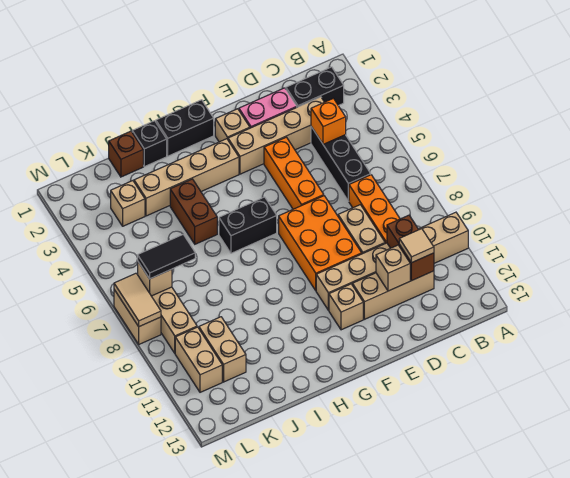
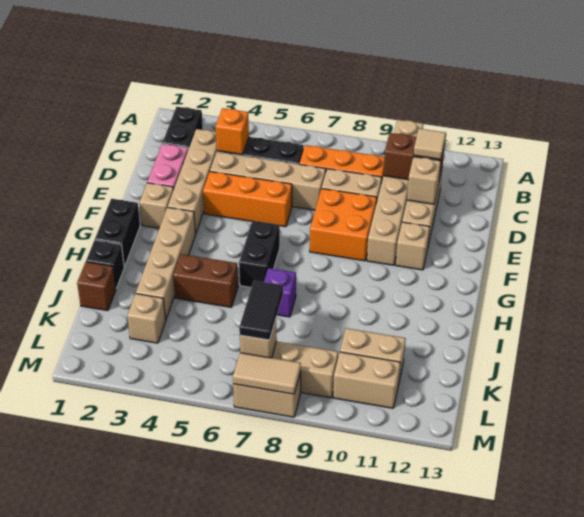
none -> tan 1x4 brick [210,152,326,210]
orange 2x3 brick [279,196,362,290] -> orange 2x2 brick [310,189,377,261]
none -> purple 1x1 brick [264,268,296,317]

